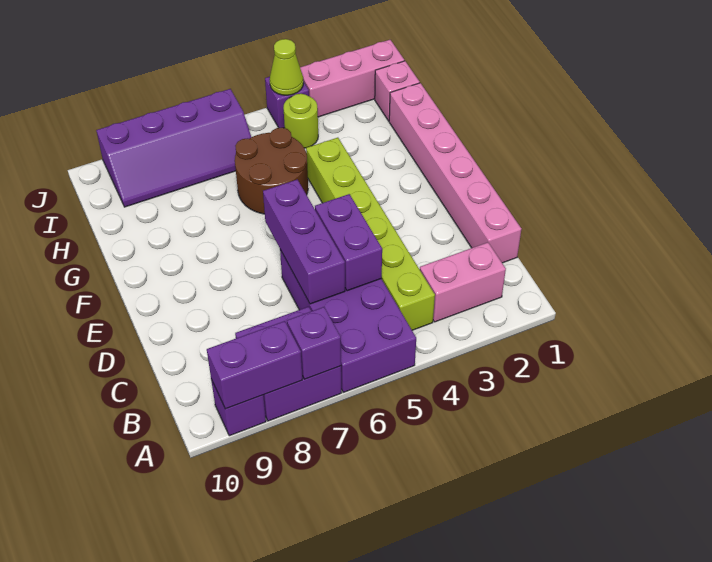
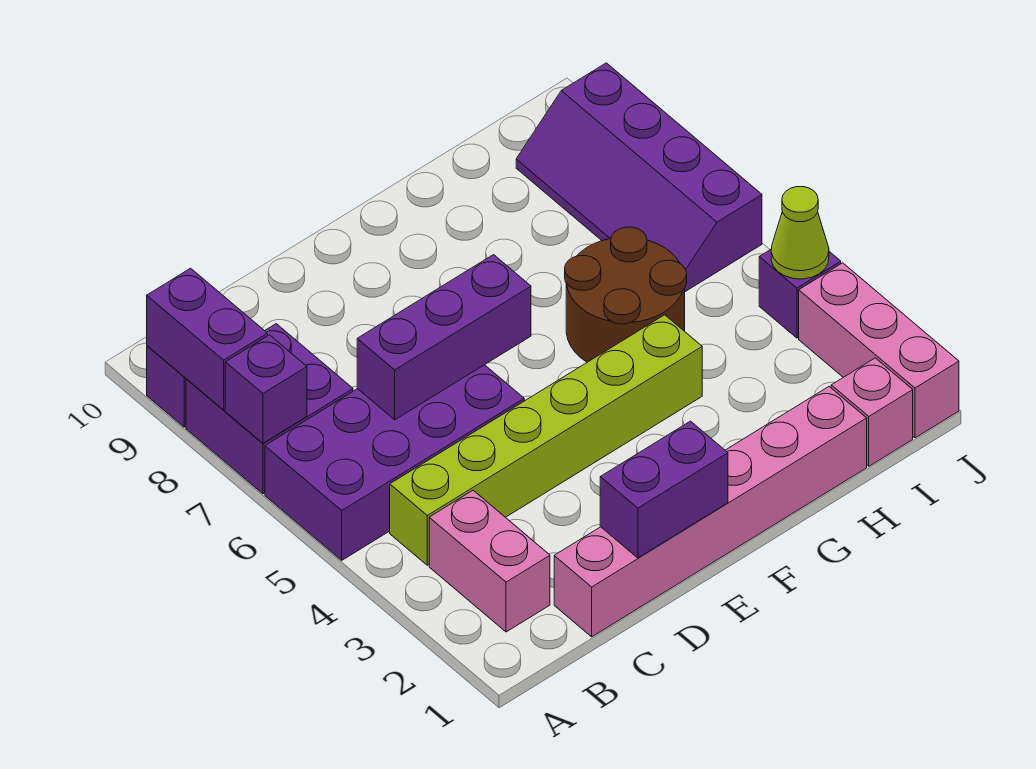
purple 1x2 brick [315,194,382,291] -> purple 1x2 brick moved to [600,421,728,558]
lime 1x1 round brick [284,94,318,148] -> none

